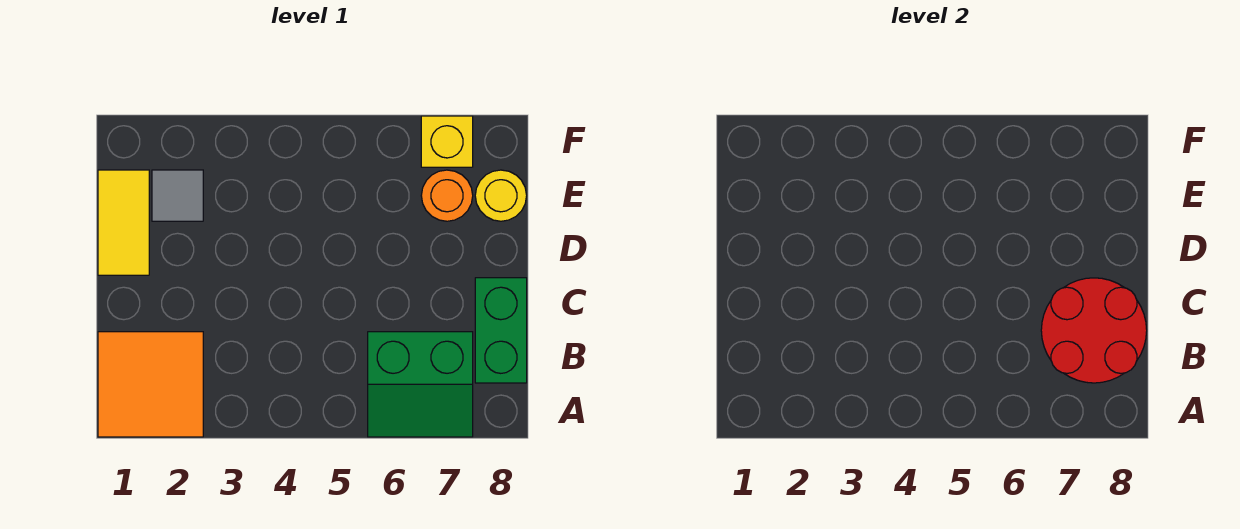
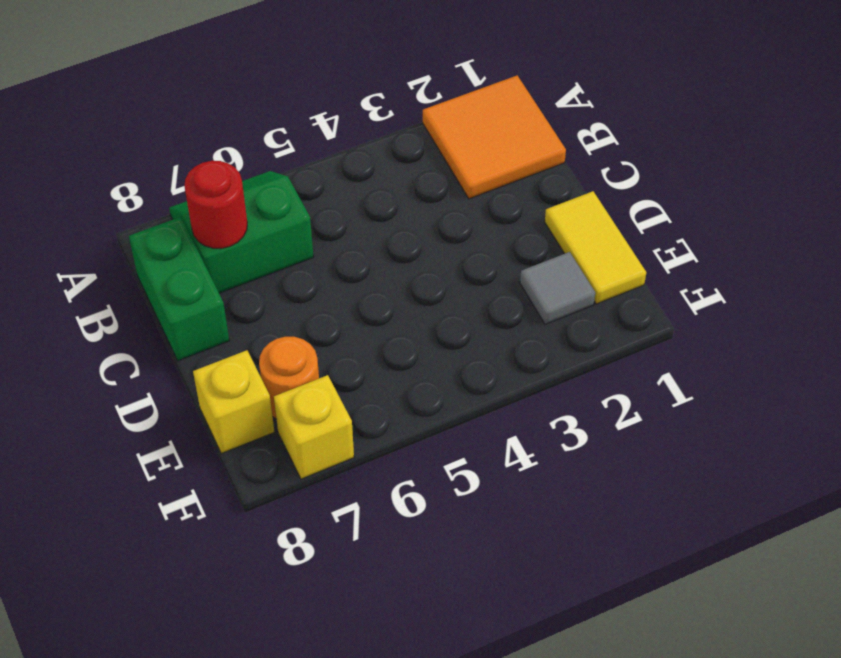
red 2x2 round brick [1041,278,1147,383] -> red 1x1 round brick [184,161,247,248]
yellow 1x1 round brick [475,170,527,221] -> yellow 1x1 brick [193,350,274,453]

